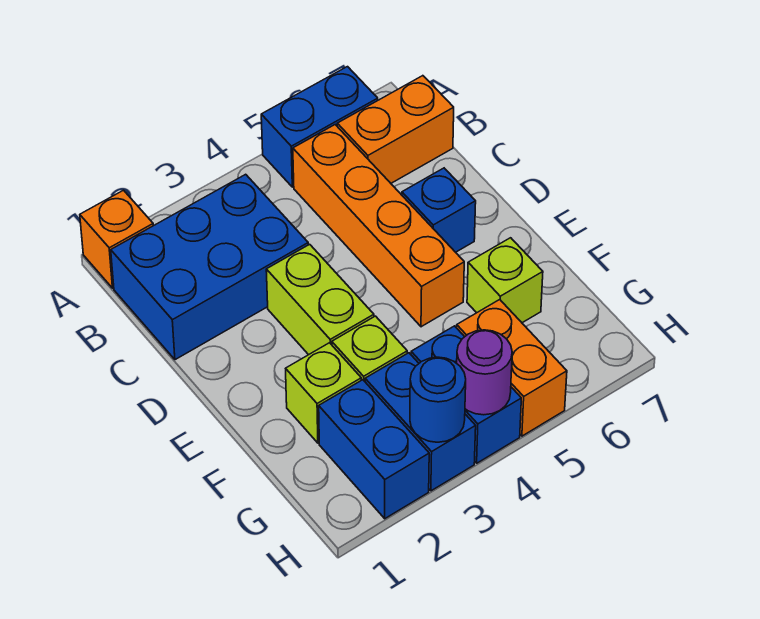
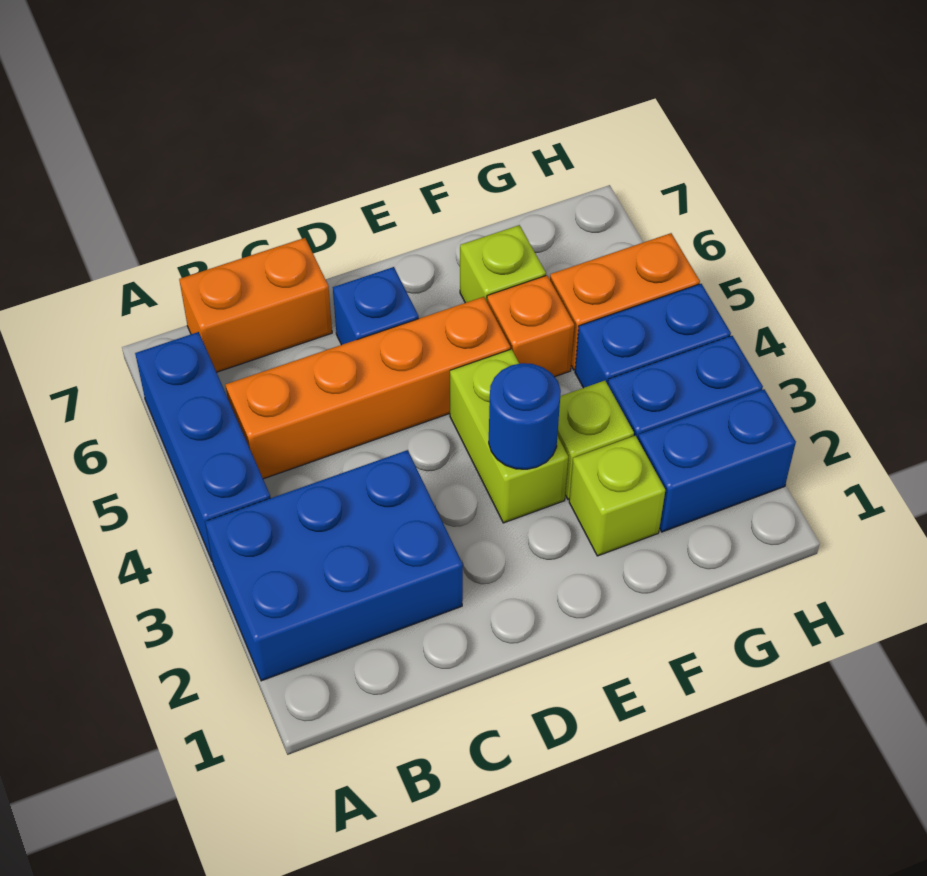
orange 1x1 brick [80,190,153,288] -> orange 1x1 brick moved to [487,275,574,377]
blue 1x2 brick [261,67,378,187] -> blue 1x3 brick [135,332,270,562]
blue 2x3 brick [111,174,308,360] -> blue 2x3 brick turned to [205,450,463,681]
orange 1x2 brick [337,76,454,183] -> orange 1x2 brick turned to [179,238,332,372]
lime 1x2 brick [266,244,374,355] -> lime 1x2 brick turned to [450,349,568,523]
blue 1x1 round brick [410,357,466,442] -> blue 1x1 round brick moved to [489,363,561,469]
purple 1x1 round brick [457,330,512,415] -> none

